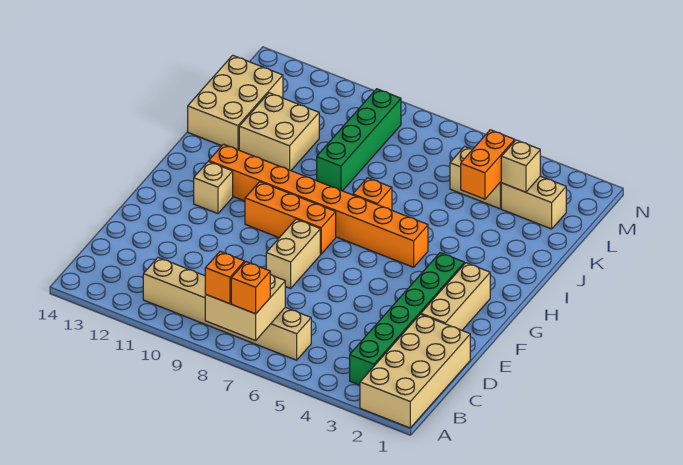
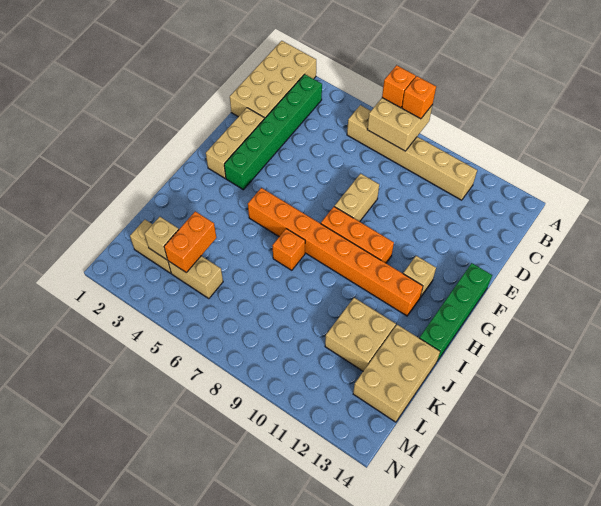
green 1x4 brick [317,89,401,191] -> green 1x4 brick moved to [420,263,492,361]

